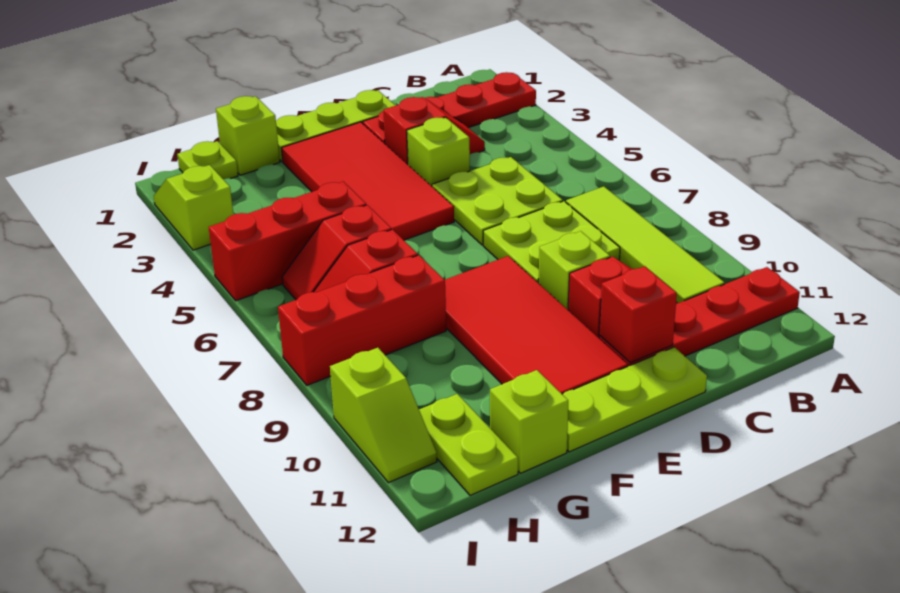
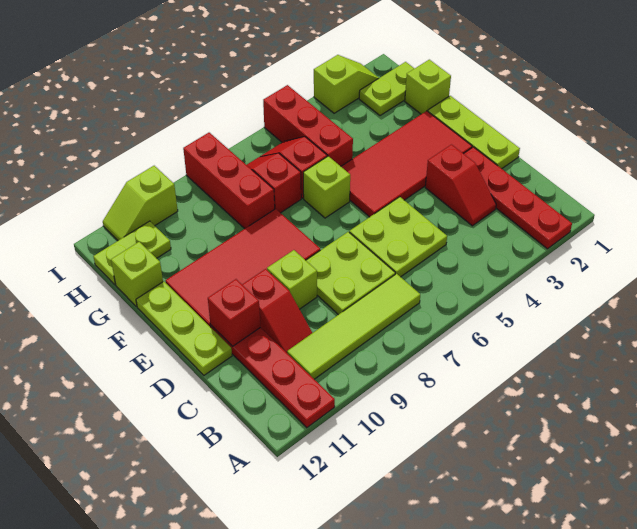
lime 1x1 brick [407,117,470,186] -> lime 1x1 brick moved to [303,156,350,218]
lime 1x1 plate [177,141,238,179] -> lime 1x2 plate [359,62,415,116]

